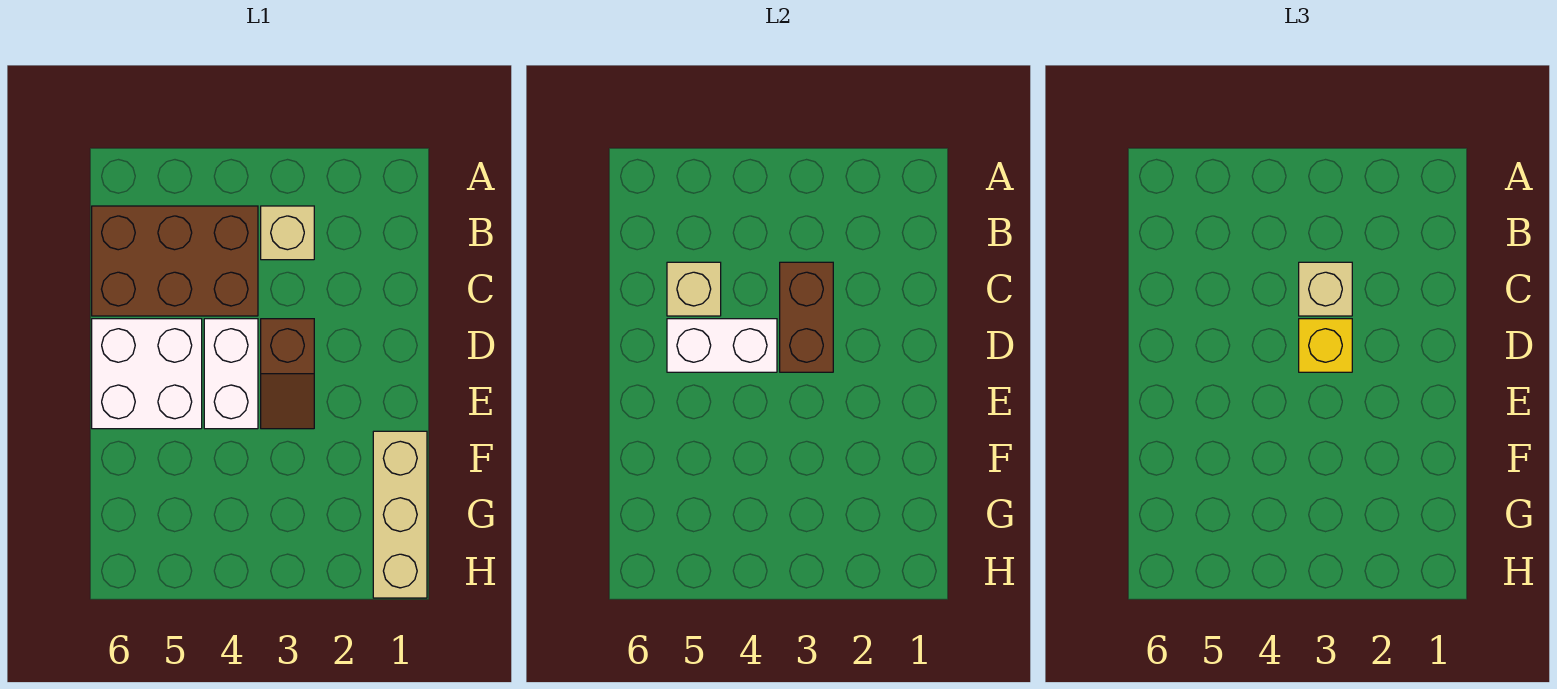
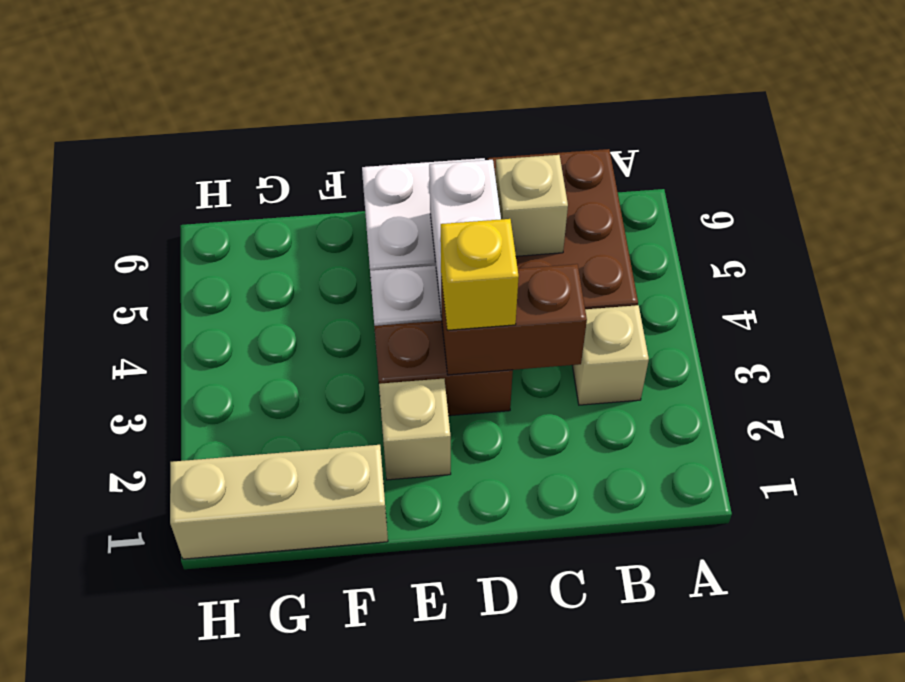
tan 1x1 brick [1299,262,1352,316] -> tan 1x1 brick moved to [379,379,451,480]
brown 1x2 slope [261,319,314,429] -> brown 1x2 brick [374,321,513,416]

